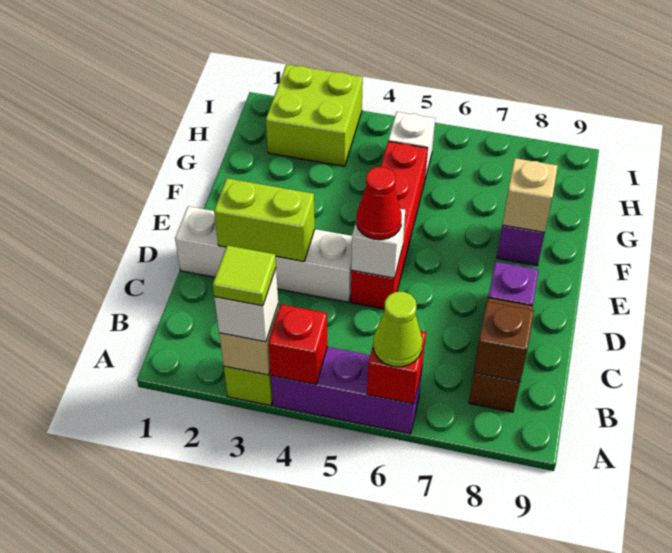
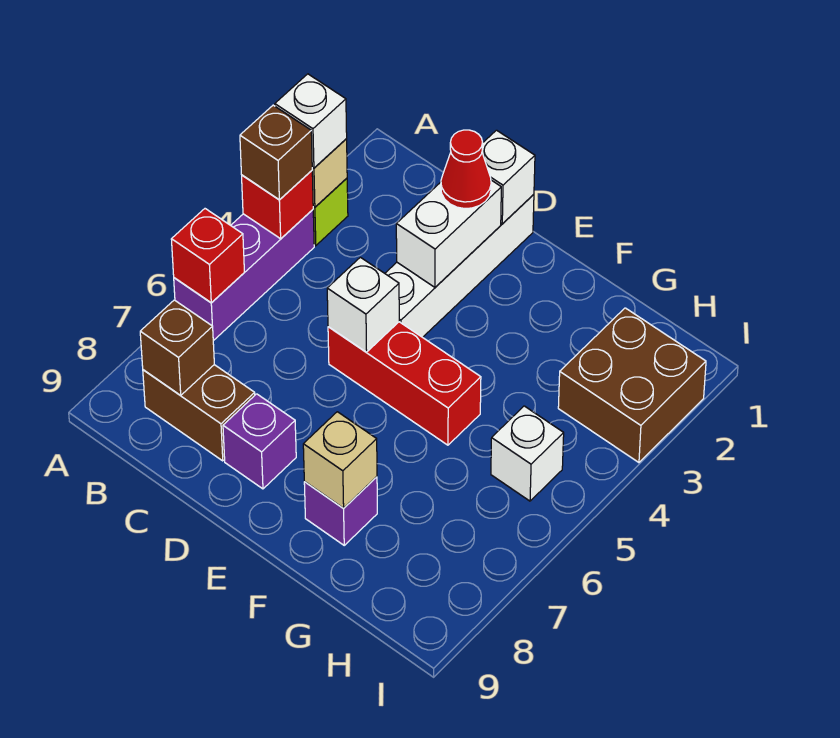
lime 1x1 tile [213,245,276,306] -> none
none -> brown 1x1 brick [240,105,312,200]
lime 1x1 cone [373,292,422,367] -> none
none -> white 1x1 brick [482,130,535,224]
lime 1x2 brick [214,178,315,262] -> white 1x2 brick [396,180,501,287]
red 1x4 brick [351,141,428,309] -> red 1x3 brick [328,322,481,445]
red 1x1 cone [356,167,402,240] -> red 1x1 cone moved to [441,130,491,209]
lime 2x2 brick [266,64,363,166] -> brown 2x2 brick [558,308,706,463]

